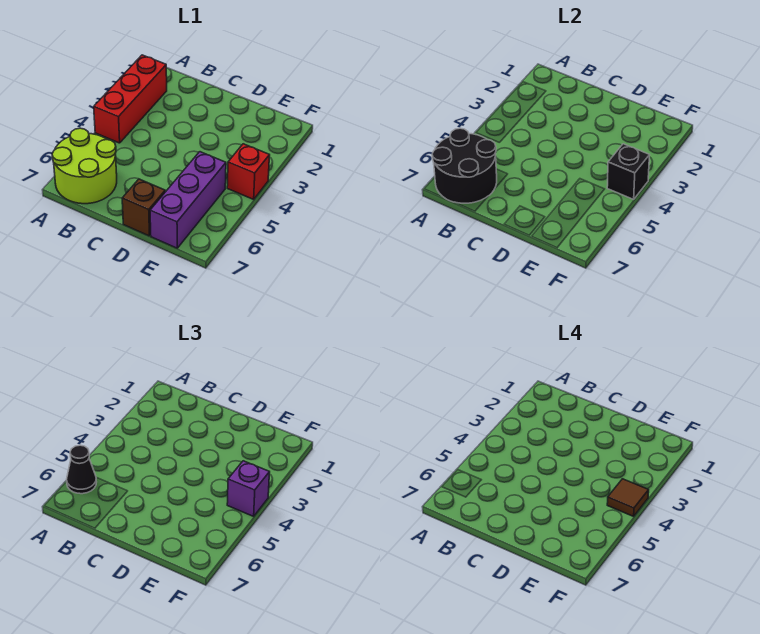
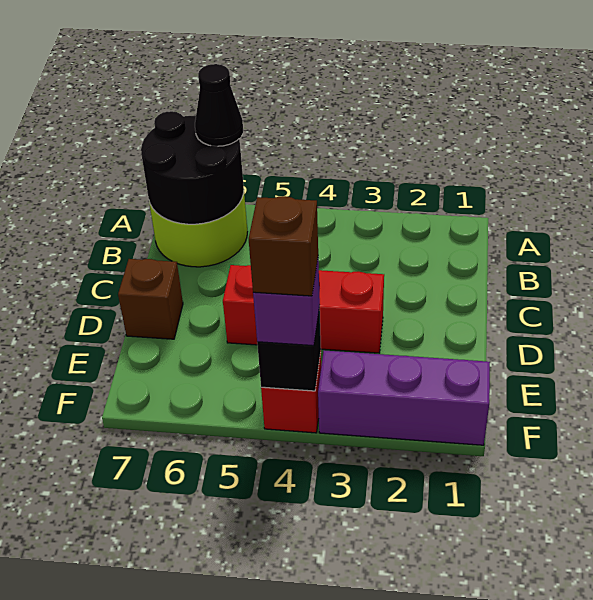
red 1x3 brick [94,55,167,143] -> red 1x3 brick moved to [223,265,384,353]
purple 1x3 brick [150,152,226,248] -> purple 1x3 brick moved to [318,350,490,445]
brown 1x1 tile [607,479,649,516] -> brown 1x1 brick [249,196,318,296]

